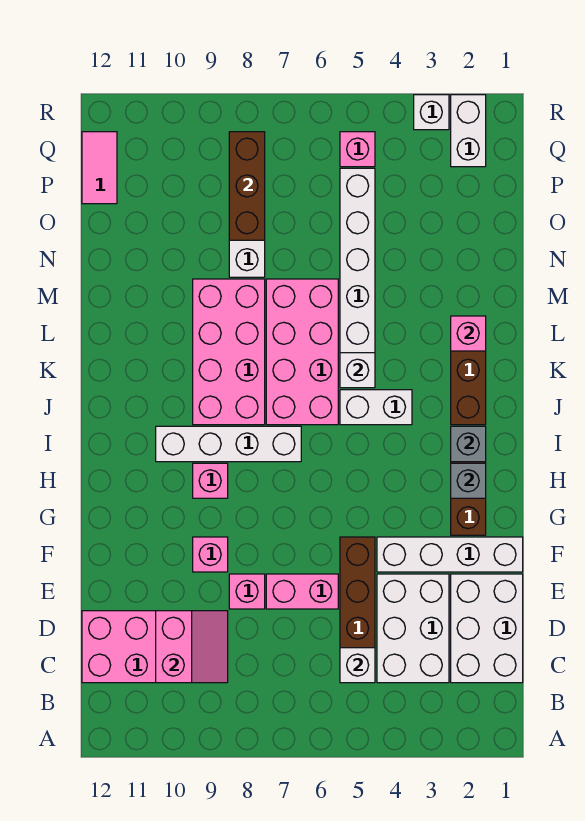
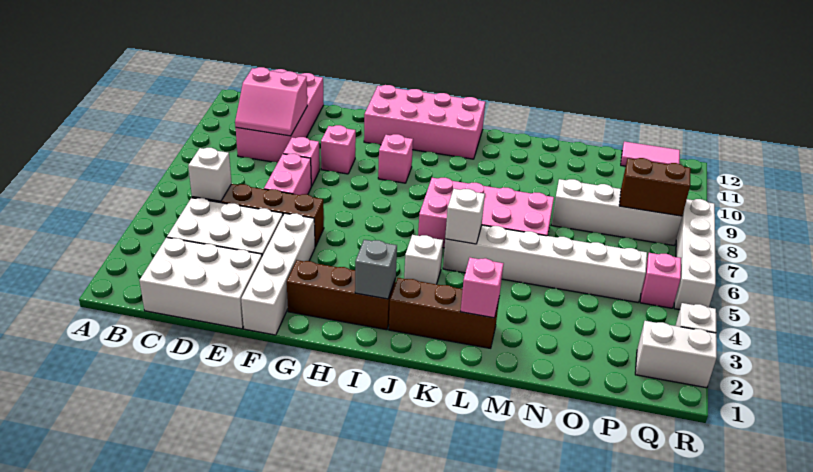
grey 1x1 brick [451,463,486,498] -> none
white 1x4 brick [156,426,301,462] -> white 1x4 brick moved to [674,199,716,310]
white 1x2 brick [340,390,412,425] -> white 1x1 brick [404,235,443,284]
pink 2x4 brick [193,279,265,425] -> pink 2x4 brick moved to [364,85,485,159]
brown 1x3 brick [229,132,265,240] -> brown 1x2 brick [619,158,691,216]

